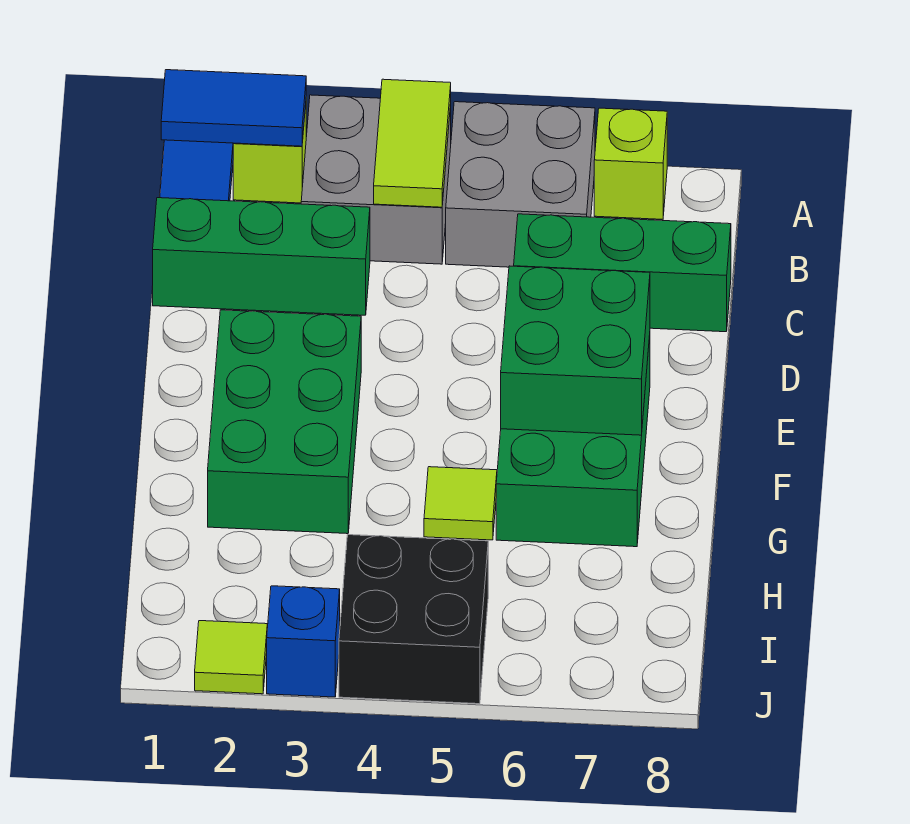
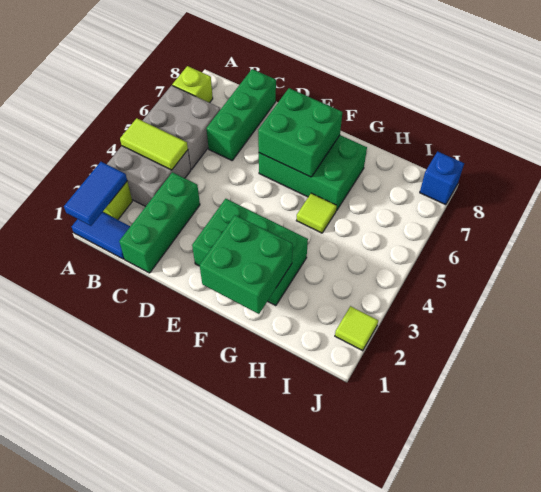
none -> green 2x2 brick [200,215,293,314]
black 2x2 brick [339,535,488,704] -> none
blue 1x1 brick [267,586,340,697] -> blue 1x1 brick moved to [420,151,464,205]

